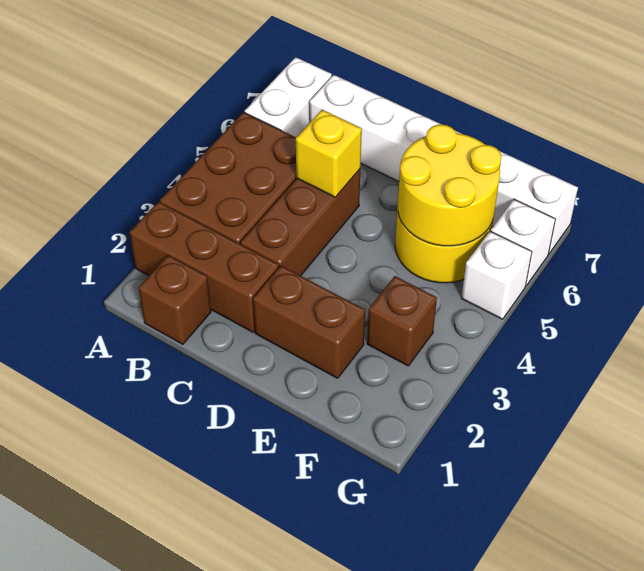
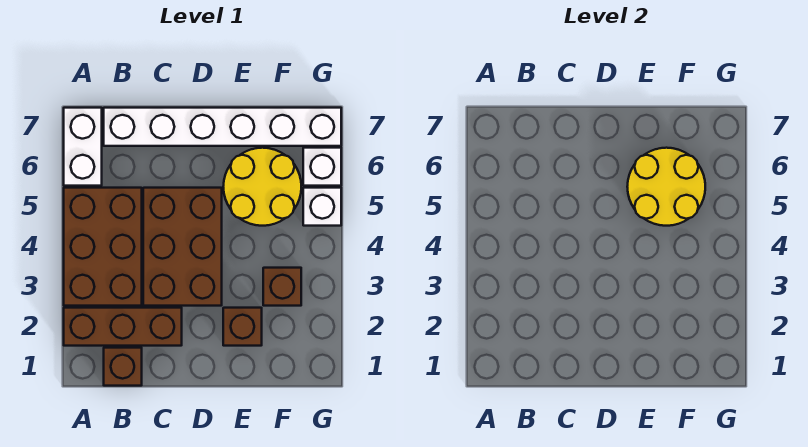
brown 1x3 brick [240,169,360,276] -> brown 2x3 brick [143,188,222,306]
yellow 1x1 brick [296,110,362,197] -> none
brown 1x2 brick [253,266,365,378] -> brown 1x1 brick [223,308,262,346]

